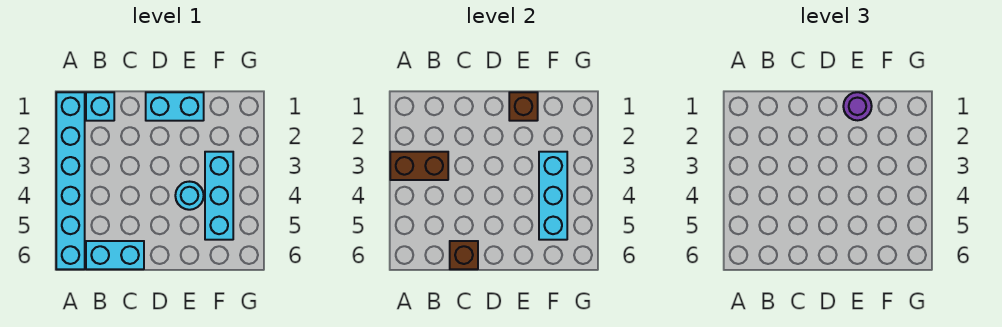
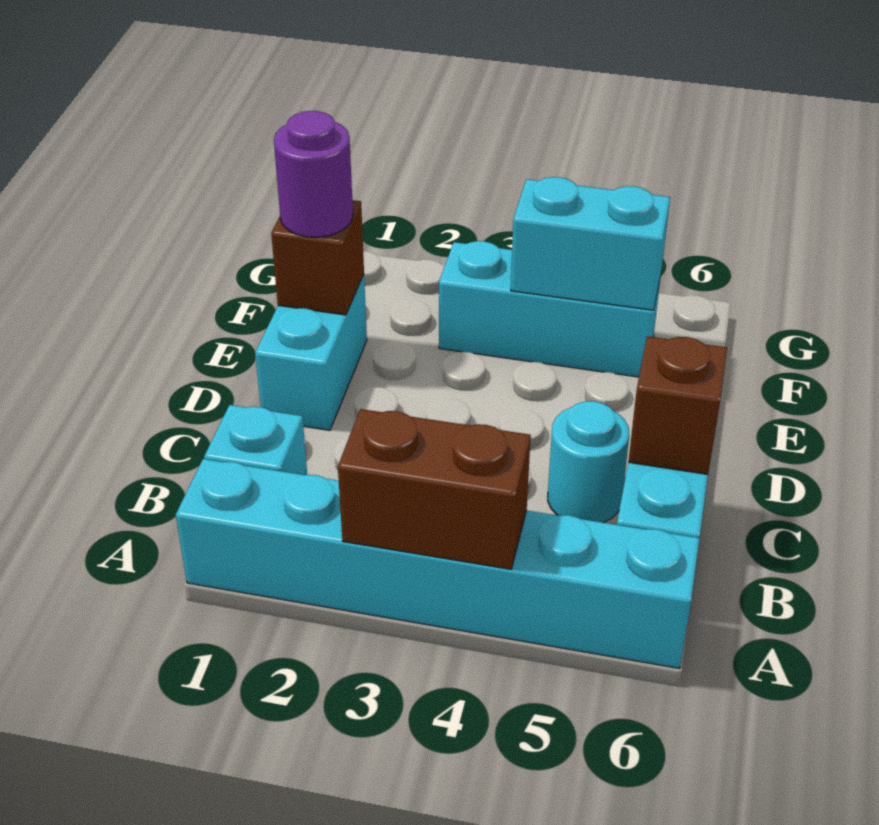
brown 1x2 brick [390,152,448,180] -> brown 1x2 brick turned to [338,409,531,569]
cyan 1x1 round brick [175,182,204,210] -> cyan 1x1 round brick moved to [548,401,629,523]
cyan 1x3 brick [539,152,567,240] -> cyan 1x2 brick [511,177,670,310]

